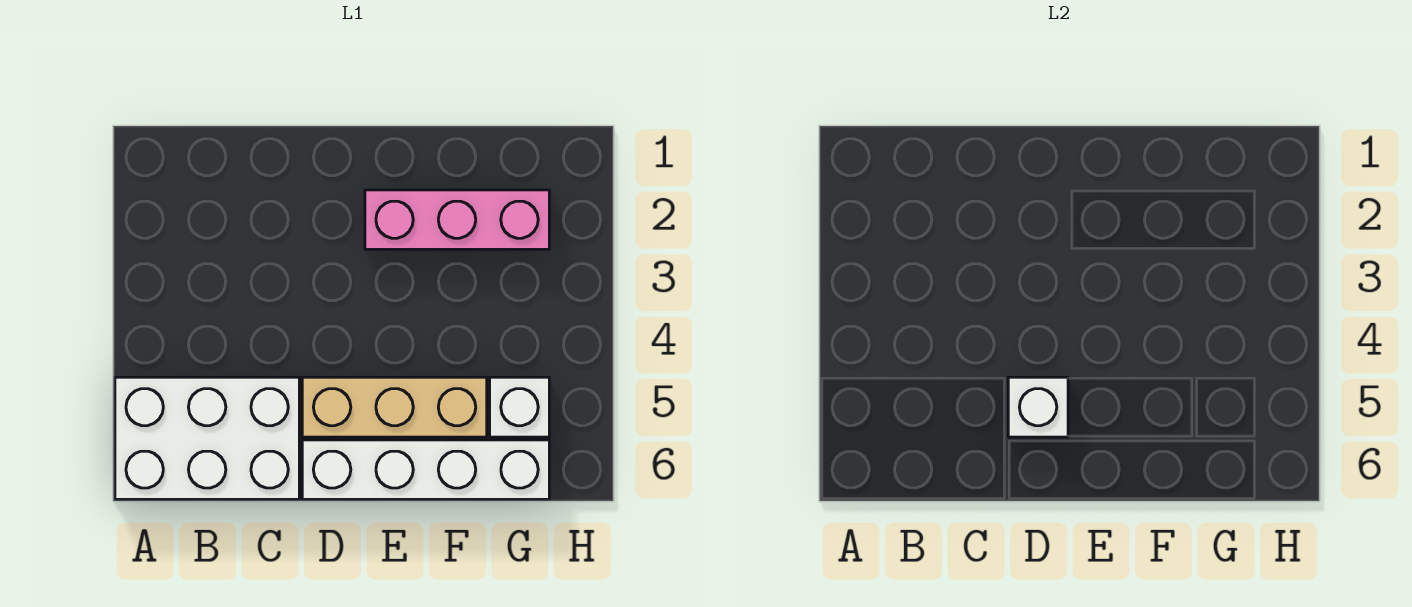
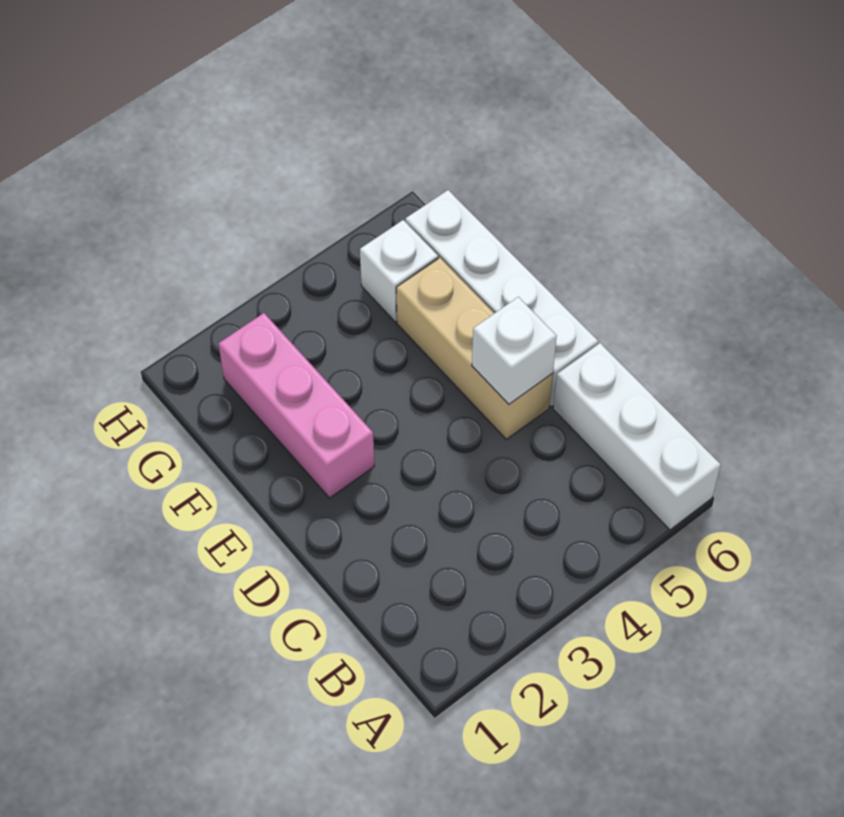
white 2x3 brick [115,377,299,499] -> white 1x3 brick [553,343,721,530]

